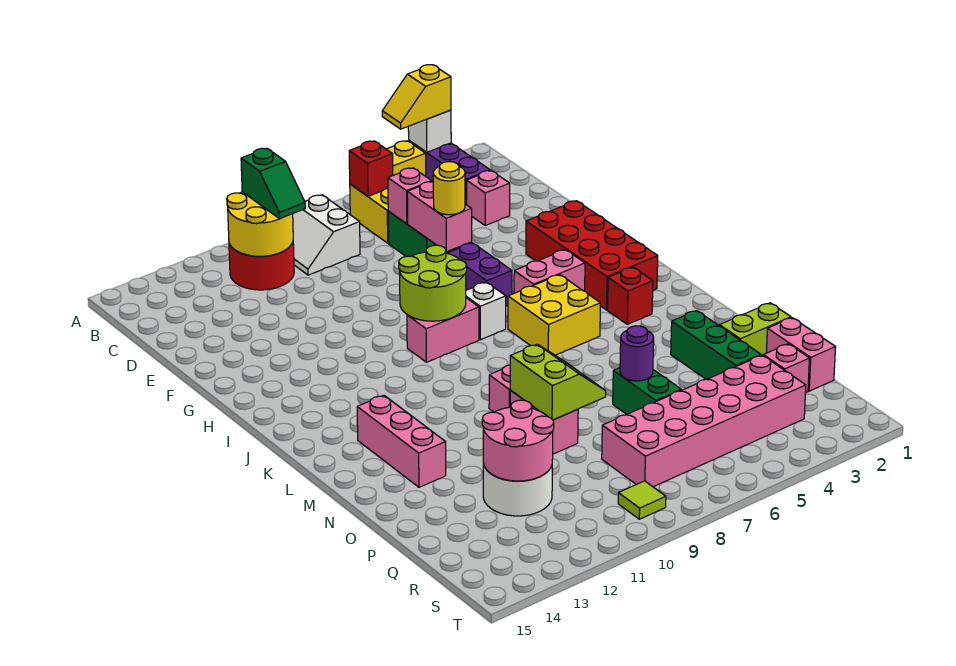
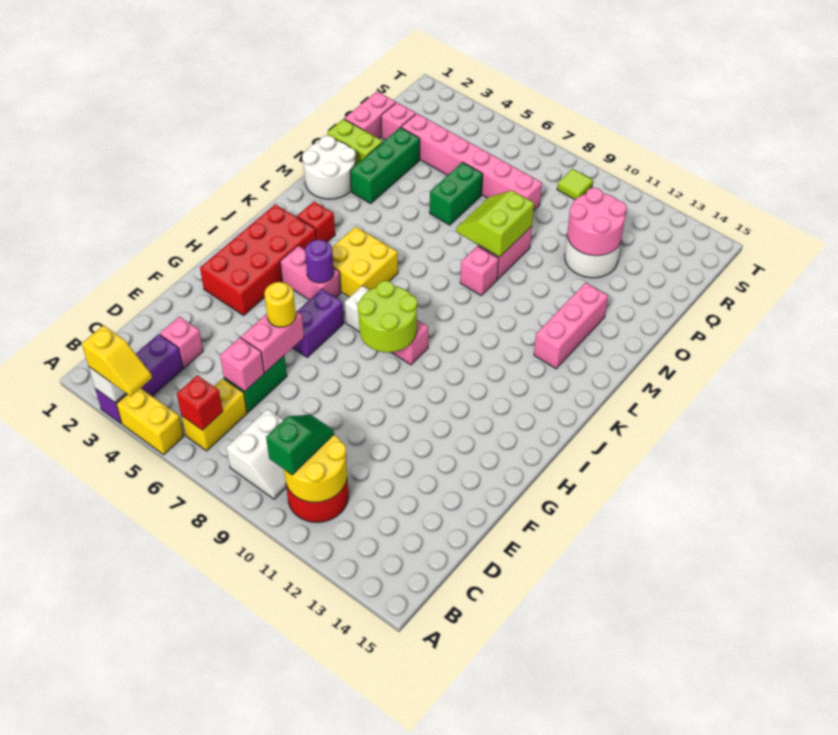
none -> white 2x2 round brick [302,136,356,199]
purple 1x1 round brick [620,326,654,381] -> purple 1x1 round brick moved to [305,239,334,283]
pink 2x6 brick [602,355,806,487] -> pink 1x6 brick [401,113,542,211]

